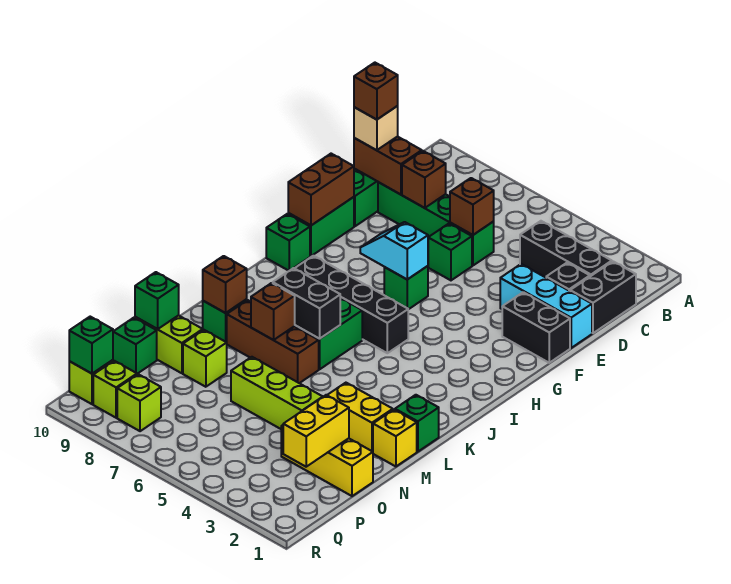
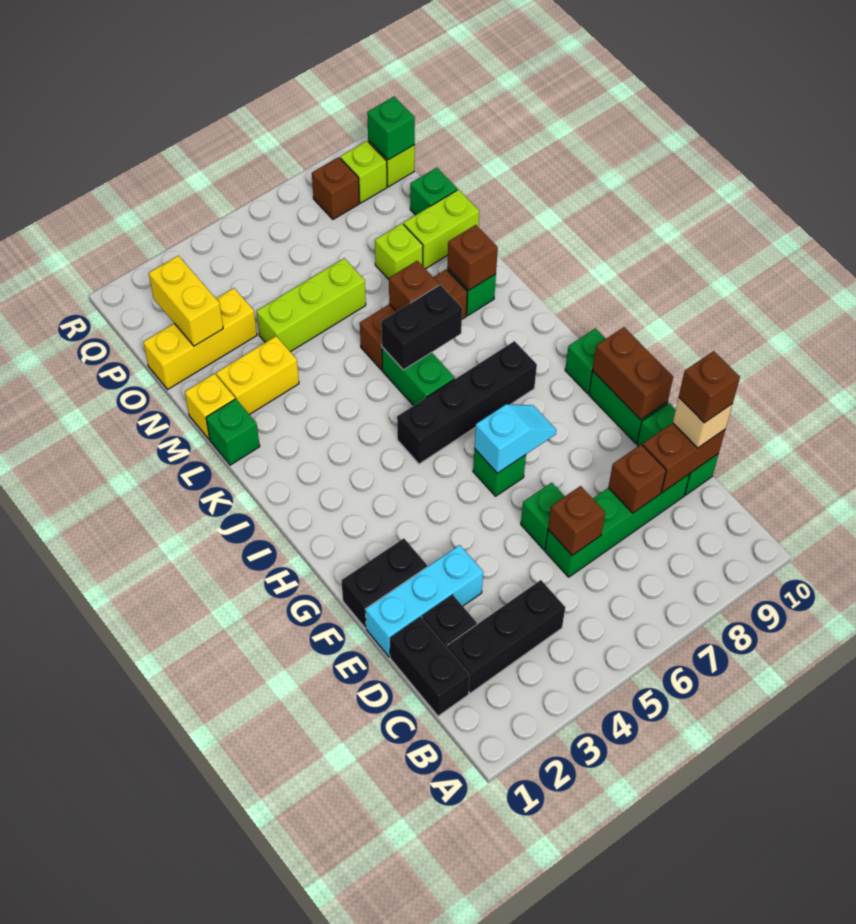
green 1x1 brick [135,272,179,329] -> none
lime 1x1 brick [117,374,161,431] -> brown 1x1 brick [312,157,359,219]

